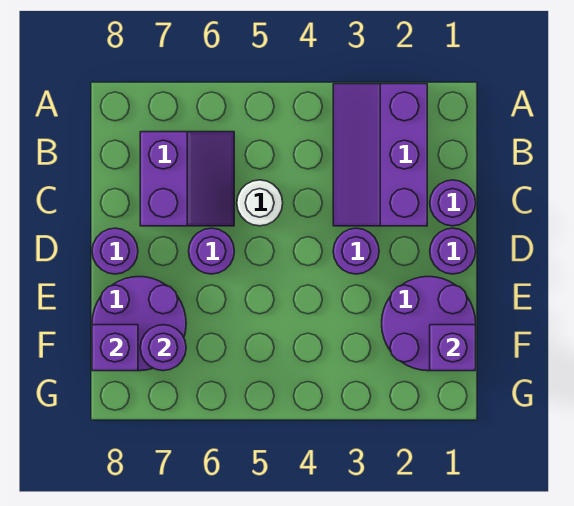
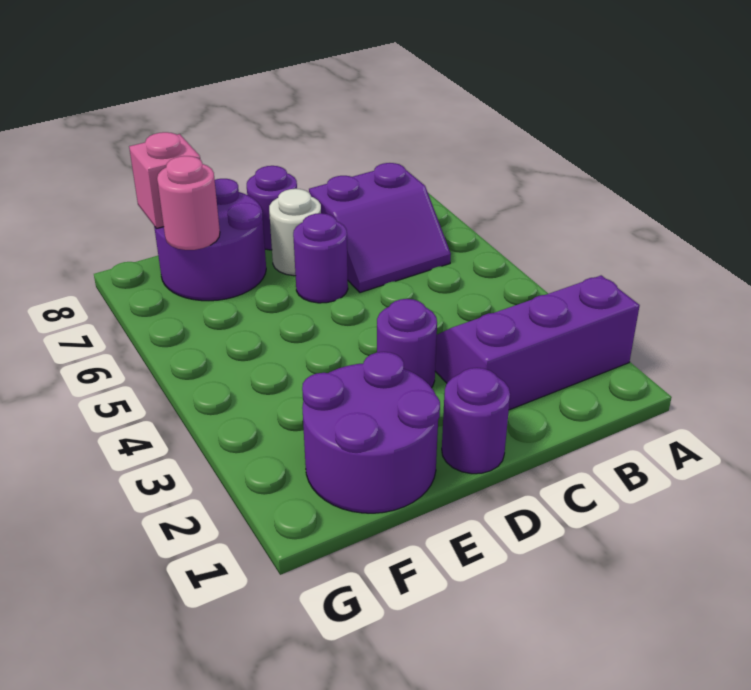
purple 1x1 round brick [430,180,476,226] -> none
white 1x1 round brick [237,180,283,226] -> white 1x1 round brick moved to [269,189,321,276]
purple 1x1 brick [430,325,476,371] -> none
purple 1x1 round brick [140,325,186,371] -> pink 1x1 round brick [157,156,220,250]
purple 1x1 brick [92,325,138,371] -> pink 1x1 brick [129,132,200,229]

